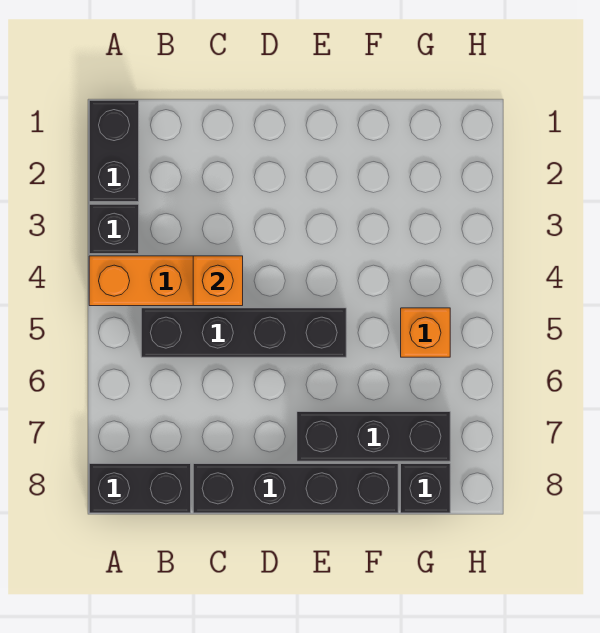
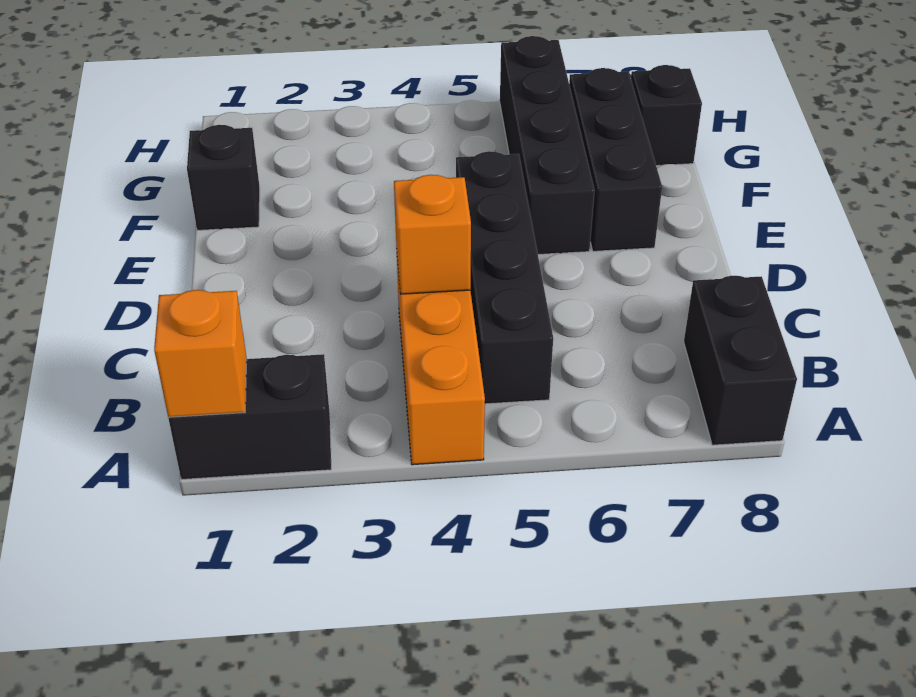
black 1x1 brick [89,204,139,254] -> black 1x1 brick moved to [187,125,260,230]
black 1x4 brick [193,464,398,513] -> black 1x4 brick moved to [500,36,595,255]
orange 1x1 brick [401,308,450,357] -> orange 1x1 brick moved to [154,290,247,417]

